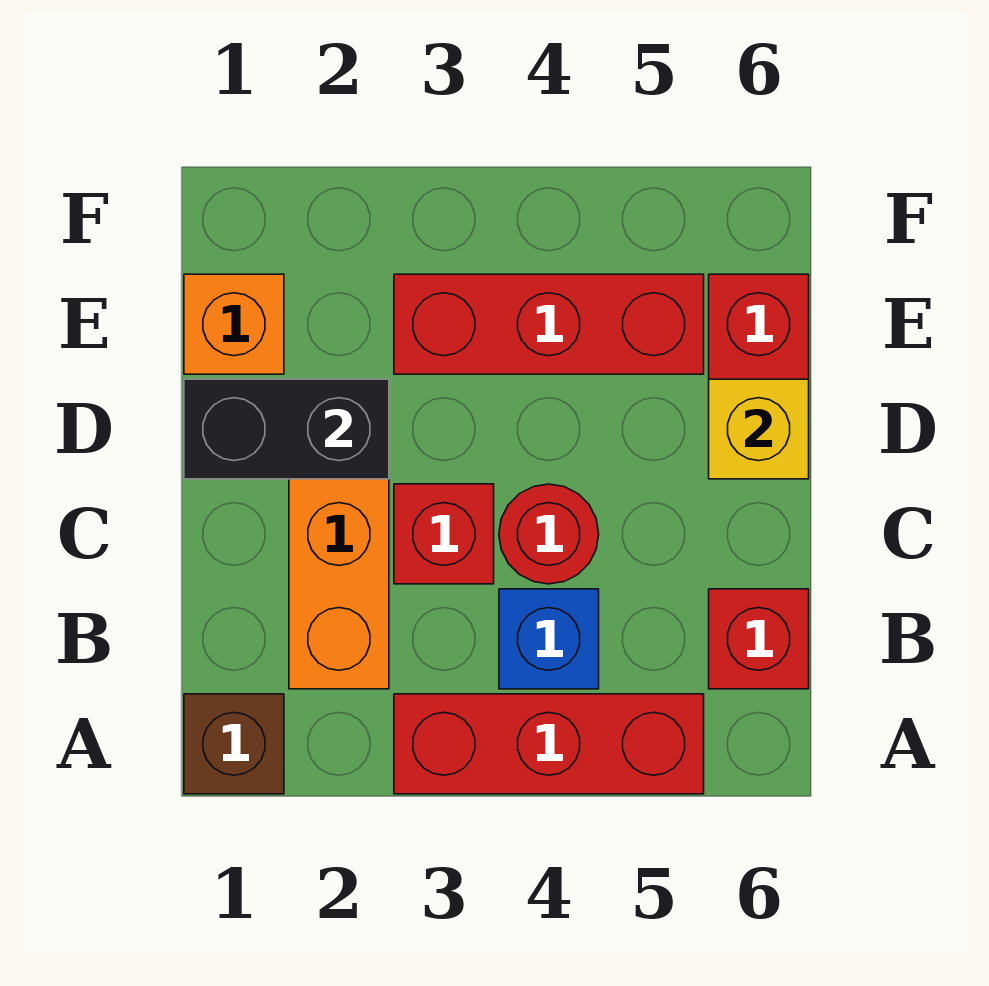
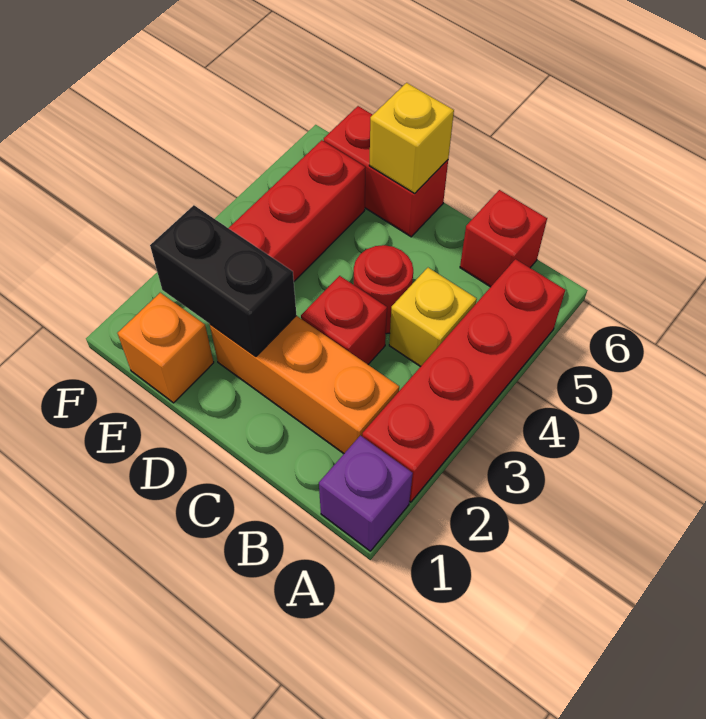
brown 1x1 brick [184,694,284,794] -> purple 1x1 brick [319,435,413,551]
red 1x3 brick [394,694,704,794] -> red 1x4 brick [362,259,565,502]
blue 1x1 brick [499,589,599,689] -> yellow 1x1 brick [389,268,477,367]
black 1x2 brick [184,379,389,479] -> black 1x2 brick turned to [150,205,296,357]

